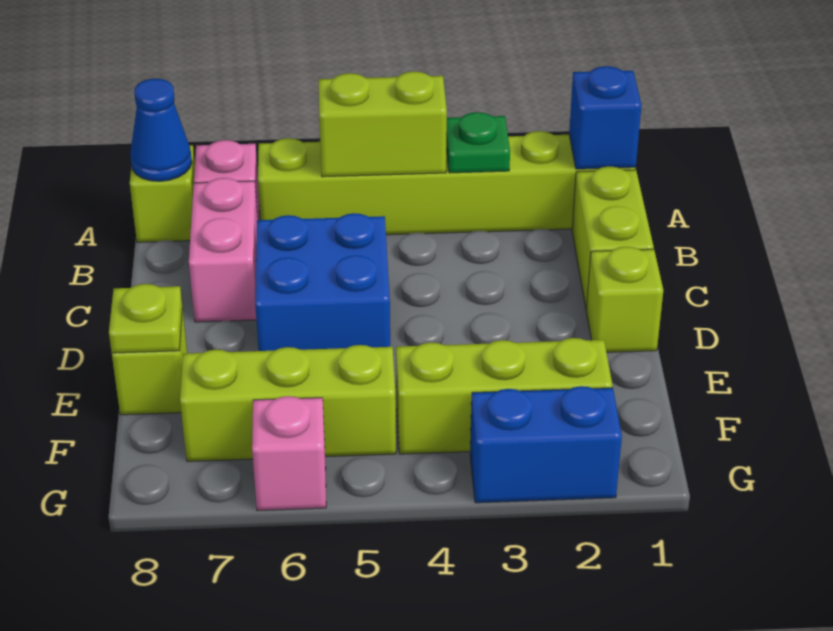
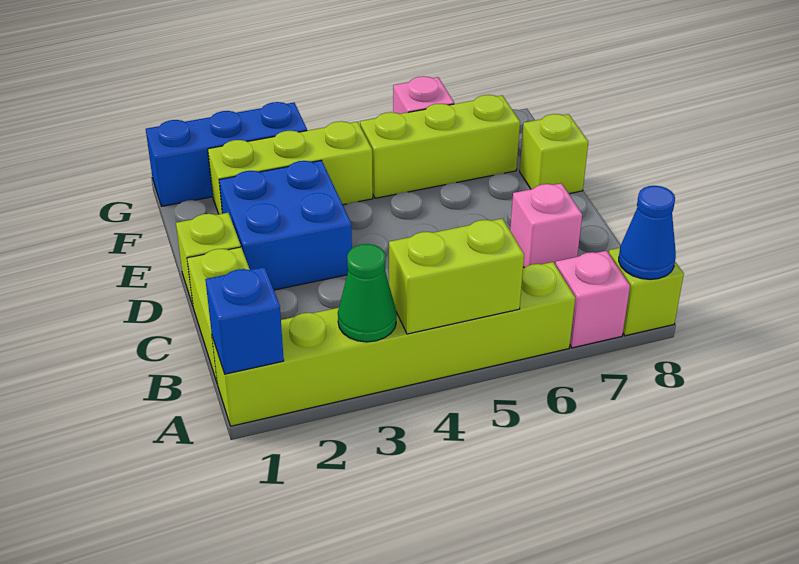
green 1x1 plate [446,112,510,173] -> green 1x1 cone [338,244,397,342]
pink 1x2 brick [189,178,257,322] -> pink 1x1 brick [510,183,582,268]
blue 2x2 brick [255,213,390,351] -> blue 2x2 brick moved to [219,160,352,290]
lime 1x1 plate [109,284,182,353] -> none
blue 1x2 brick [470,386,622,503] -> blue 1x3 brick [146,102,307,206]

